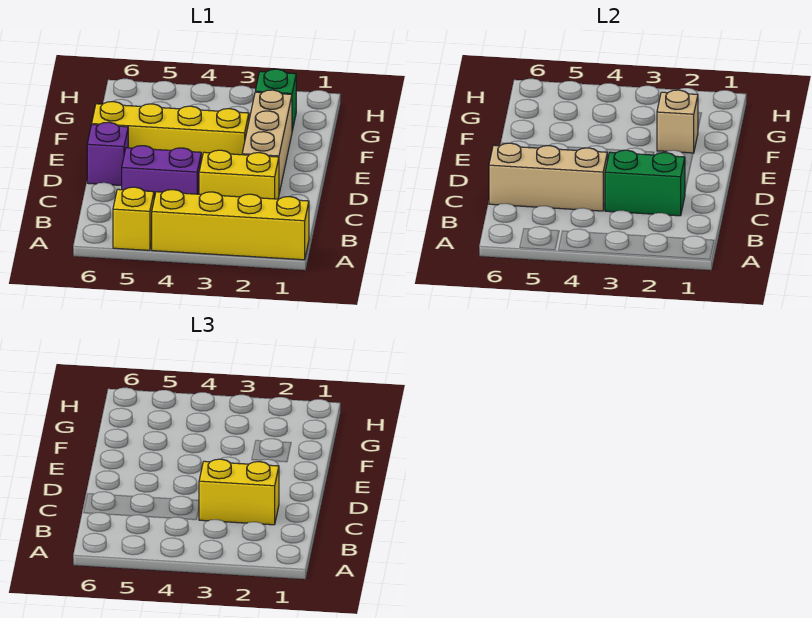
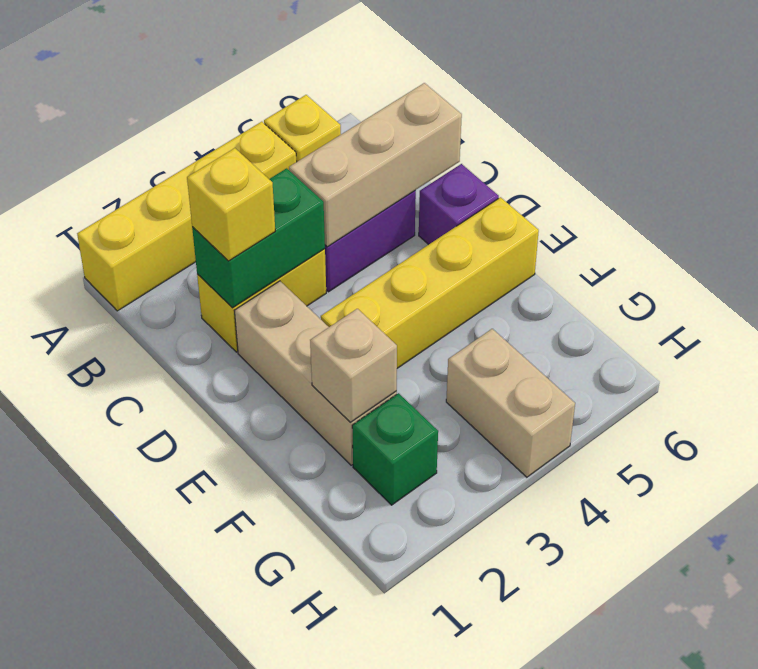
yellow 1x2 brick [199,459,279,525] -> yellow 1x1 brick [187,148,275,261]
none -> tan 1x2 brick [446,329,575,477]

